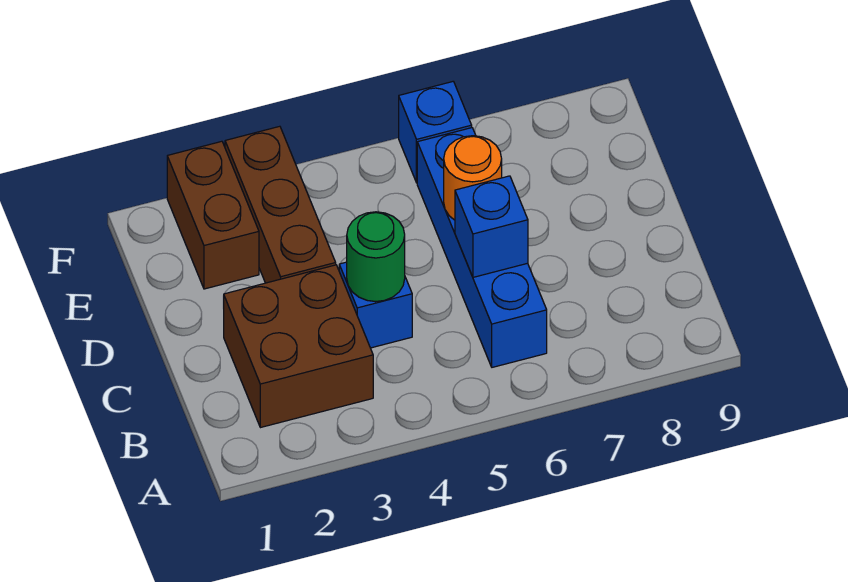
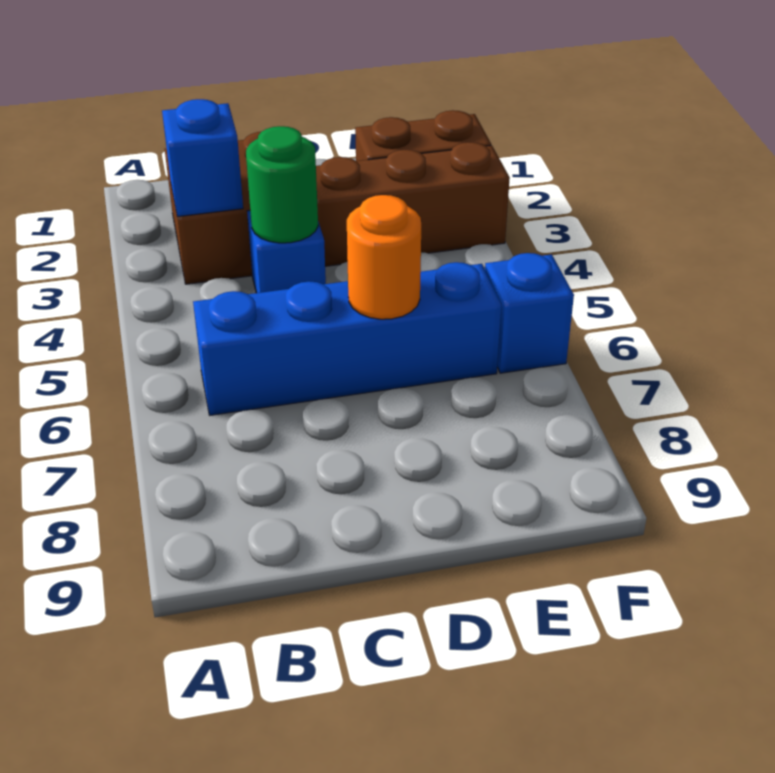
blue 1x1 brick [455,176,528,277] -> blue 1x1 brick moved to [162,99,243,217]

